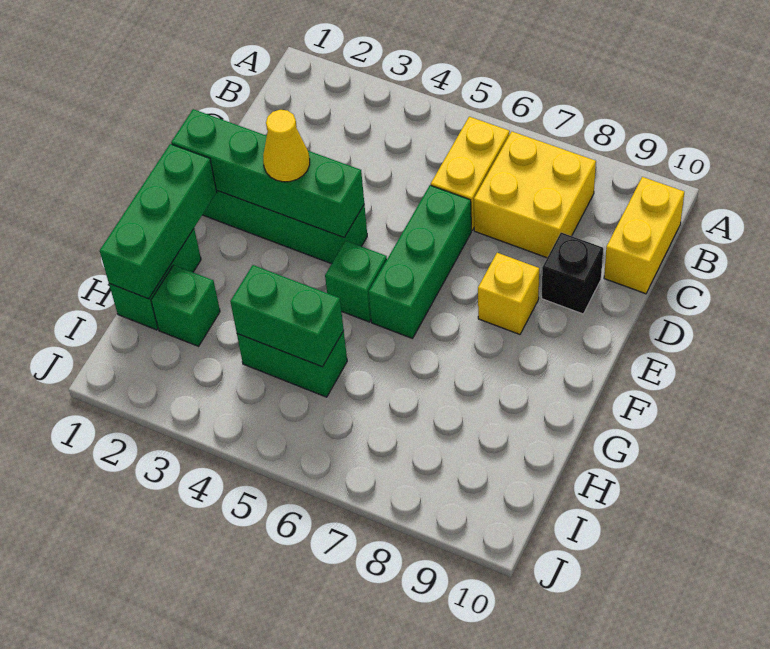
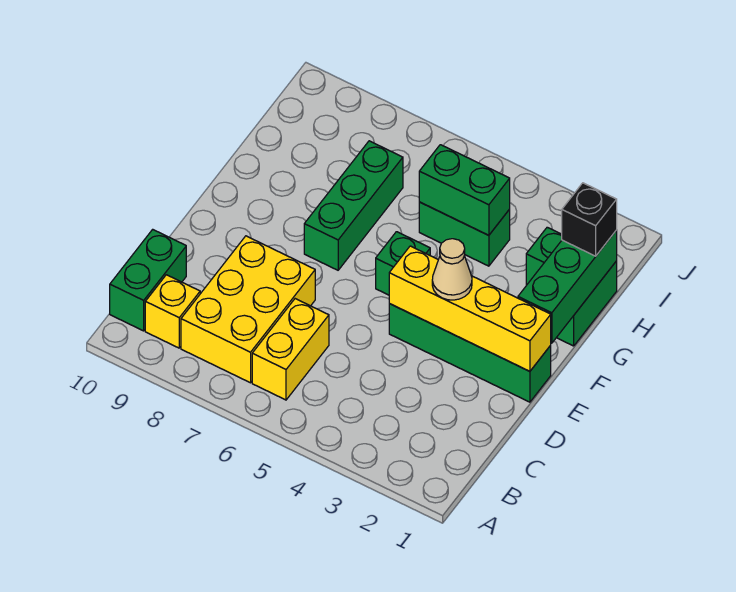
yellow 2x2 brick [474,132,596,258] -> yellow 2x3 brick [181,236,315,383]
yellow 1x2 brick [604,177,684,294] -> green 1x2 brick [110,229,186,331]
green 1x3 brick [369,185,471,339] -> green 1x3 brick moved to [304,141,403,270]
black 1x1 brick [542,233,603,314] -> black 1x1 brick moved to [562,183,617,256]
green 1x4 brick [171,109,364,237] -> yellow 1x4 brick [389,246,551,371]
yellow 1x1 cone [263,110,310,182] -> tan 1x1 cone [432,239,472,300]
yellow 1x1 brick [478,253,539,334] -> yellow 1x1 brick moved to [145,275,200,348]

